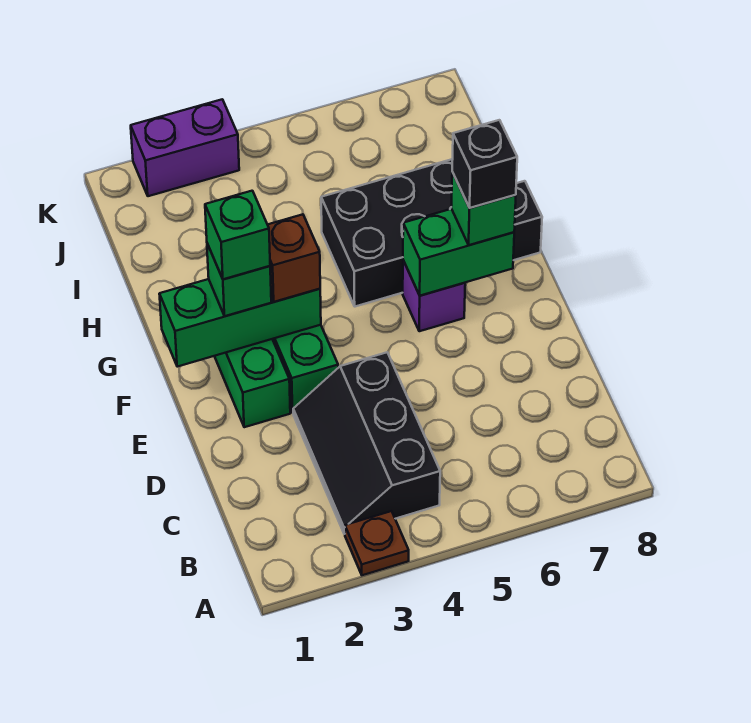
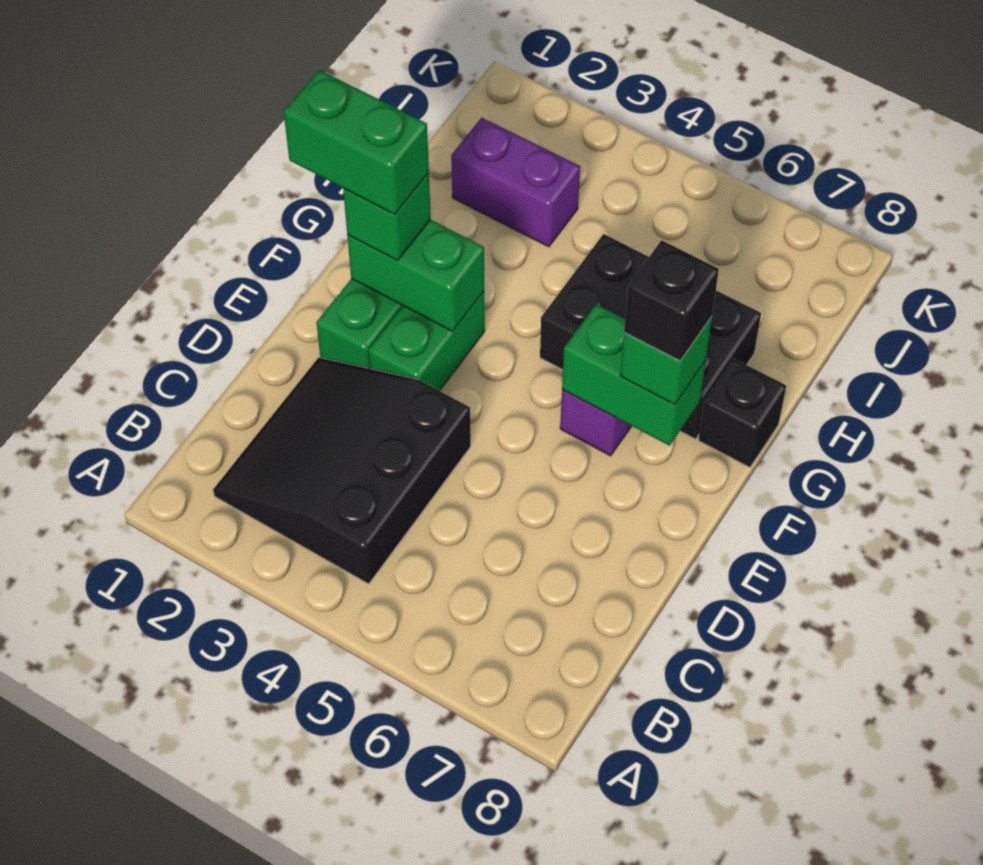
brown 1x1 plate [345,511,409,575] -> none
black 2x3 slope [293,352,440,534] -> black 3x3 slope [213,358,471,584]
green 1x3 brick [159,279,321,367] -> green 1x2 brick [347,220,484,331]
green 1x1 brick [205,191,270,279] -> green 1x2 brick [284,70,429,214]
brown 1x1 brick [268,214,320,302] -> none
purple 1x2 brick [131,99,239,196] -> purple 1x2 brick moved to [451,118,580,247]

